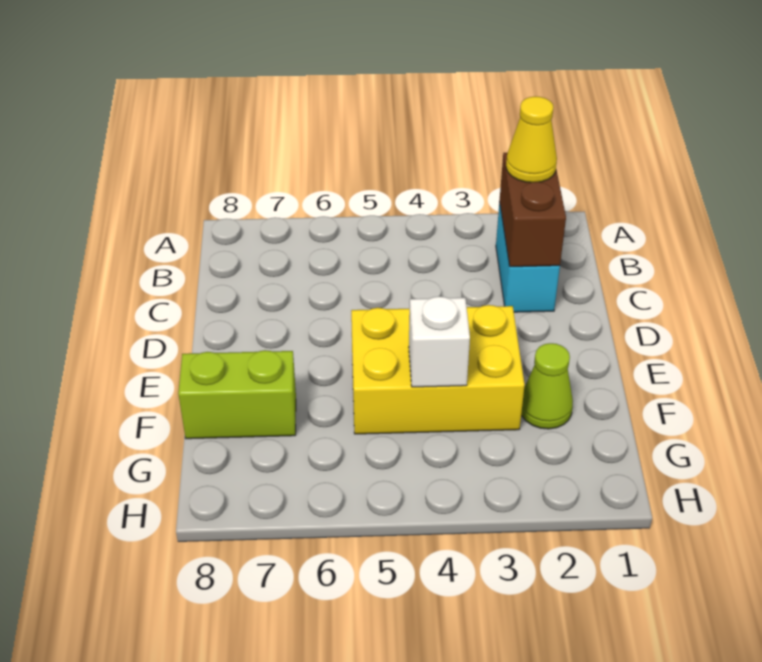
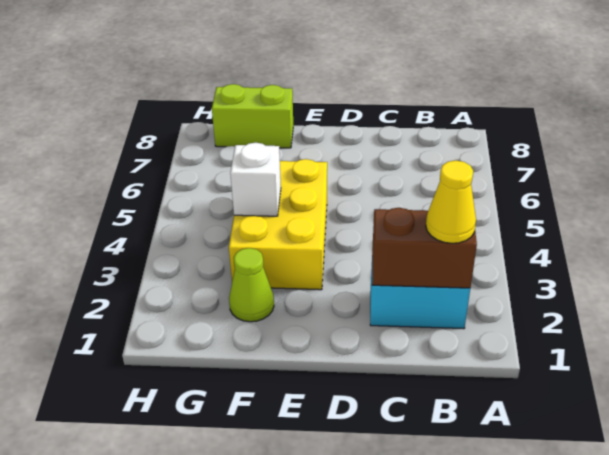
lime 1x2 brick [178,350,296,439] -> lime 1x2 brick turned to [212,84,293,148]

